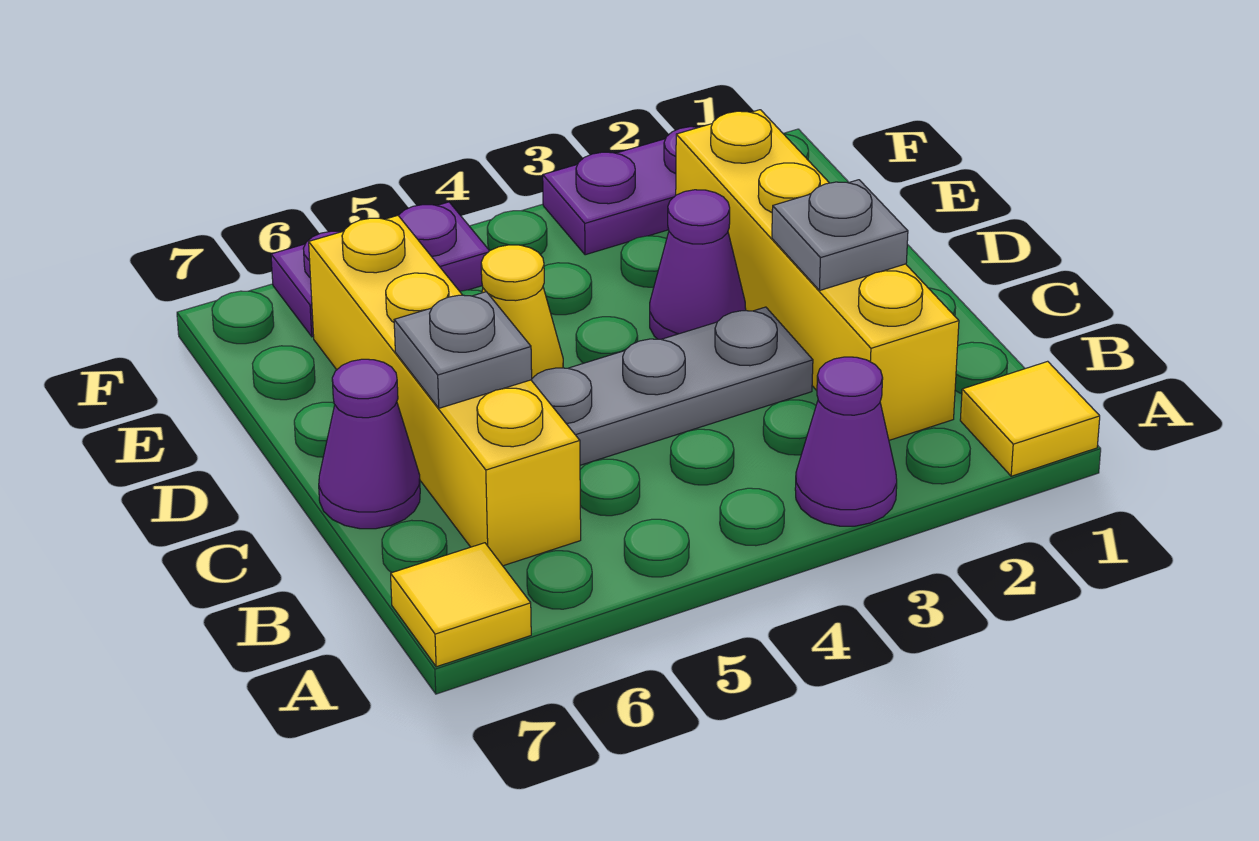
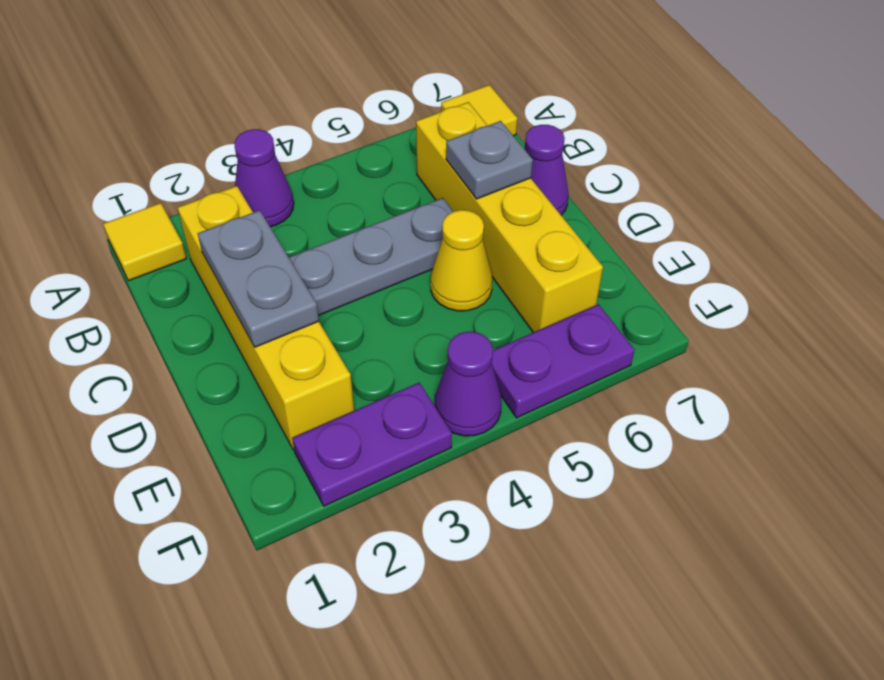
grey 1x1 plate [772,180,908,291] -> grey 1x2 plate [198,210,319,347]
purple 1x1 cone [650,190,746,339] -> purple 1x1 cone moved to [435,332,502,436]

